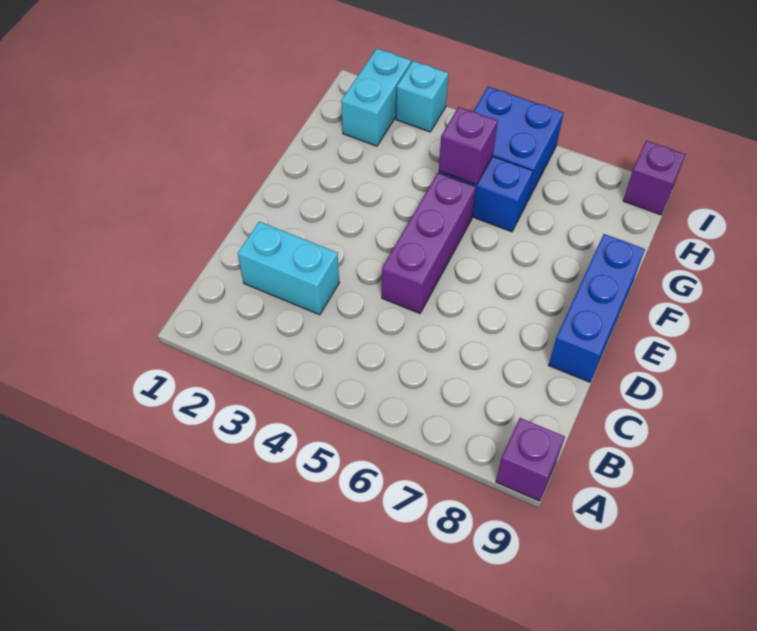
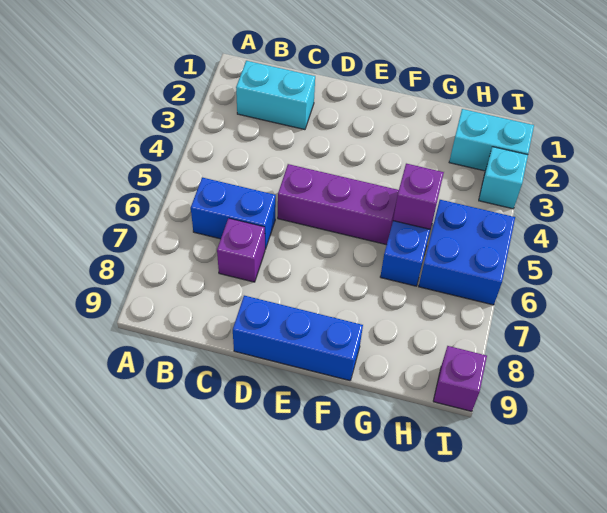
purple 1x1 brick [496,418,565,501] -> purple 1x1 brick moved to [217,218,265,282]
none -> blue 1x2 brick [191,178,276,249]
cyan 1x2 brick [238,222,339,315] -> cyan 1x2 brick turned to [236,61,315,130]

